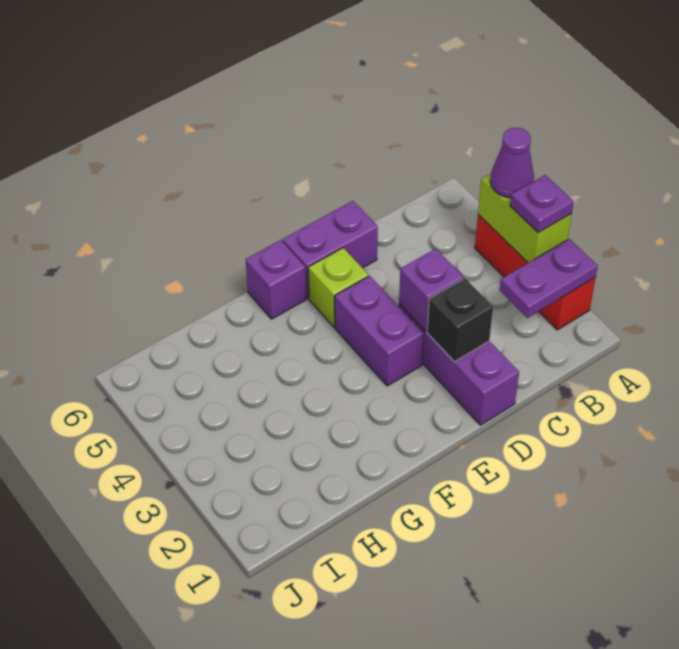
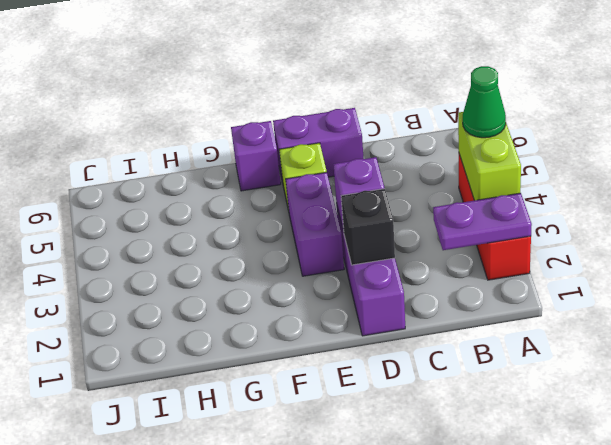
purple 1x1 plate [510,175,574,233] -> none
purple 1x1 cone [490,128,534,198] -> green 1x1 cone [463,66,506,138]

